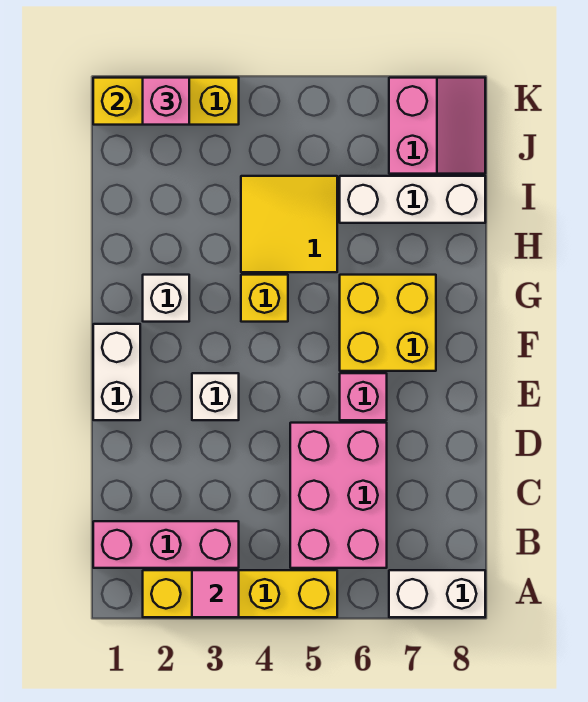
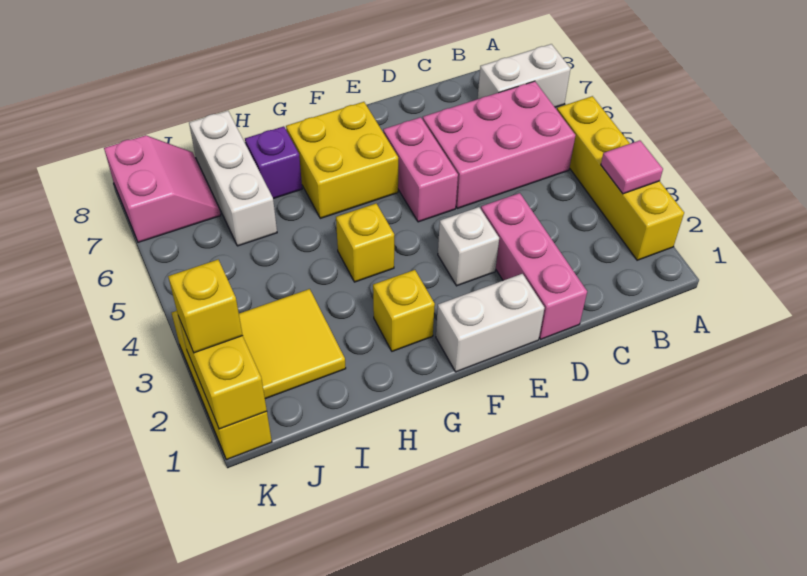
white 1x2 brick [389,570,485,617] -> white 1x2 brick turned to [478,44,571,107]
pink 1x3 brick [93,521,239,568] -> pink 1x3 brick moved to [481,193,587,339]
pink 1x1 brick [340,373,387,420] -> pink 1x2 brick [383,117,458,222]
white 1x1 brick [143,275,189,322] -> yellow 1x1 brick [373,270,435,351]
yellow 2x2 tile [241,176,337,272] -> yellow 2x2 tile moved to [239,289,346,399]
none -> purple 1x1 brick [245,126,302,199]
pink 2x2 slope [389,78,485,174] -> pink 2x2 slope turned to [104,135,221,242]
pink 1x1 brick [143,78,189,125] -> yellow 1x1 brick [168,260,243,353]

